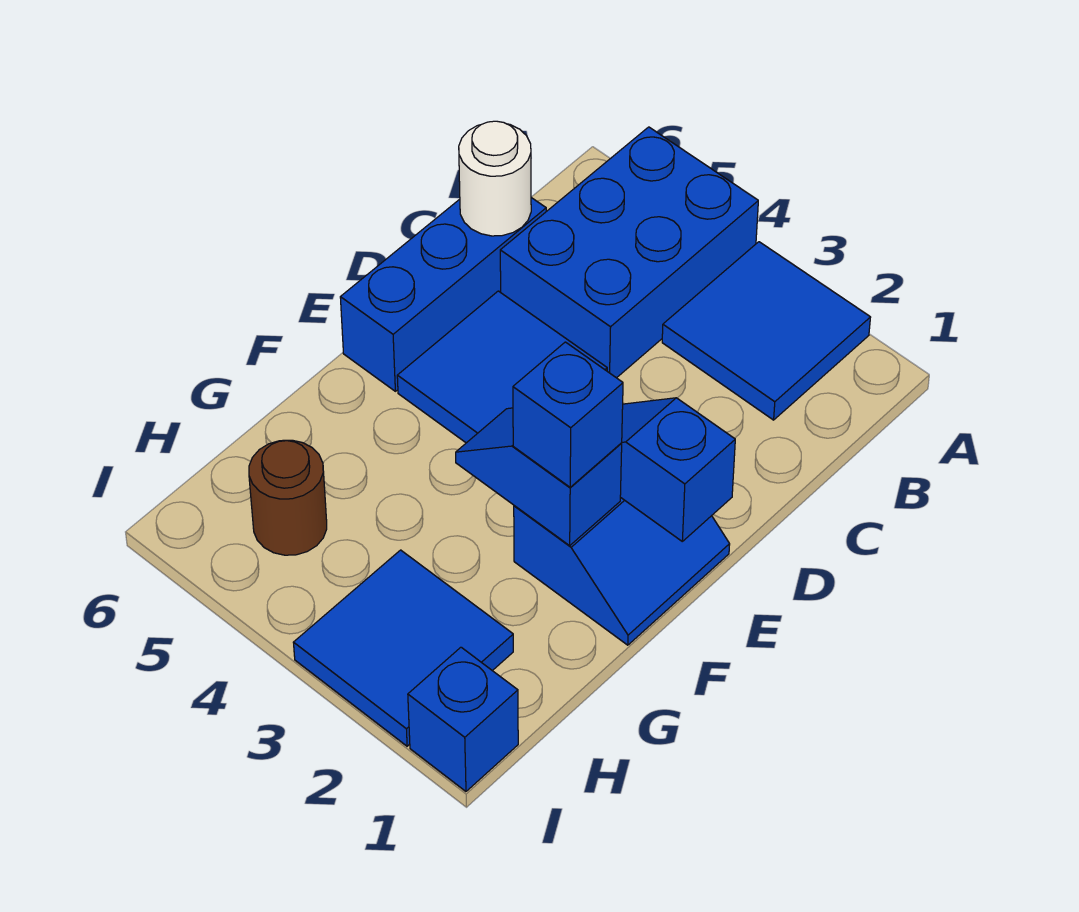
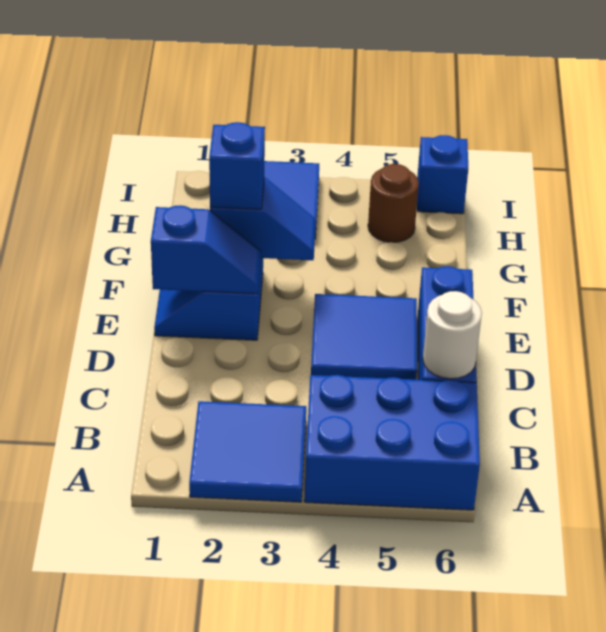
blue 2x3 brick [500,127,758,378] -> blue 2x3 brick turned to [304,375,480,510]
blue 1x1 brick [408,647,518,791] -> blue 1x1 brick moved to [417,135,468,214]

